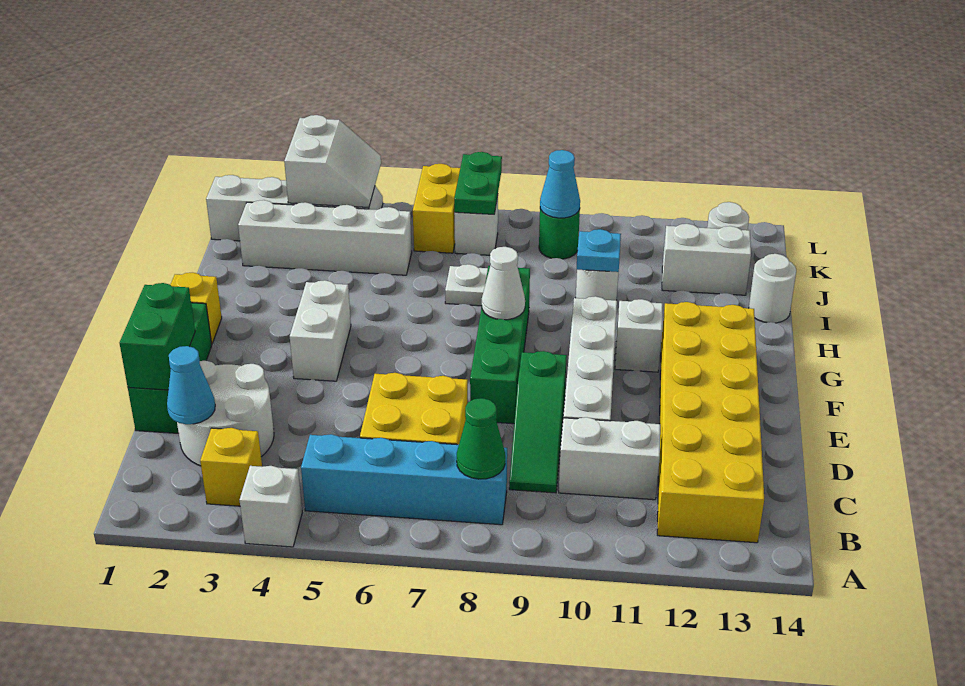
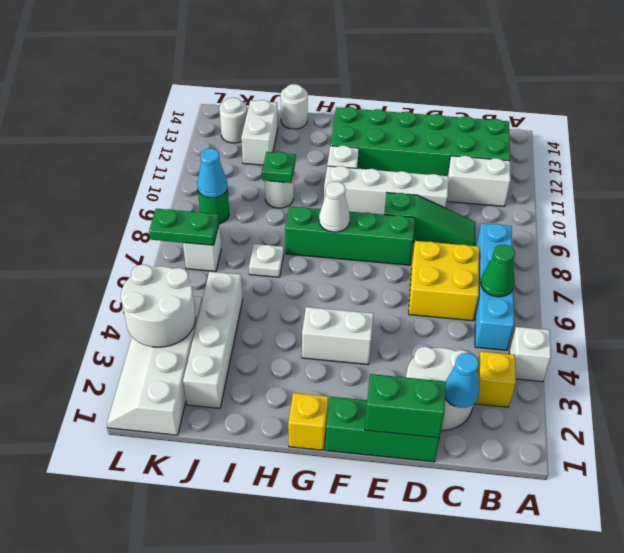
green 1x1 cone [457,398,505,479] -> green 1x1 cone moved to [481,245,515,297]
yellow 2x6 brick [657,302,764,543] -> green 2x6 brick [330,107,510,176]
white 1x2 brick [559,417,660,500] -> white 1x2 brick turned to [447,156,511,207]
cyan 1x1 plate [577,229,621,272] -> green 1x1 plate [262,152,295,183]
white 2x2 slope [284,115,381,208] -> white 2x2 round brick [121,265,196,347]
yellow 1x2 brick [413,164,460,253] -> none

